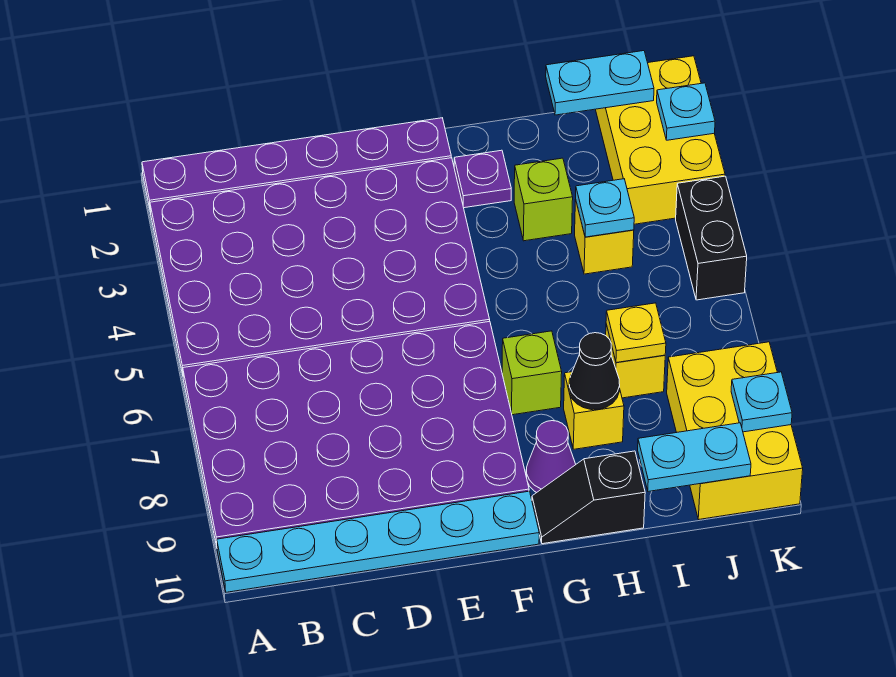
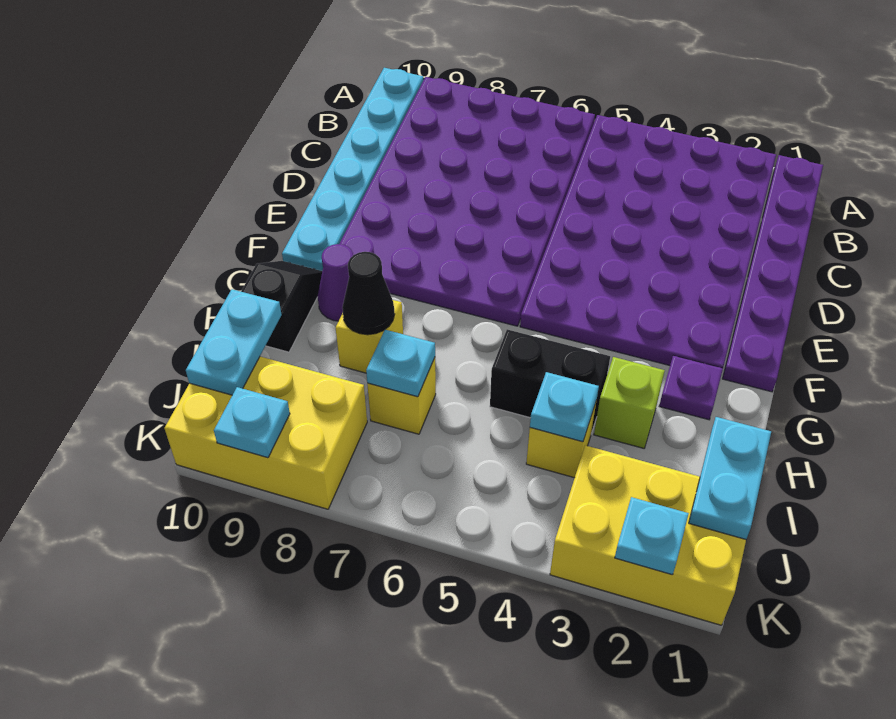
lime 1x1 brick [502,331,562,415] -> none
yellow 1x1 plate [606,303,666,363] -> cyan 1x1 plate [366,330,435,397]
black 1x2 brick [676,176,747,300] -> black 1x2 brick moved to [490,329,610,433]

